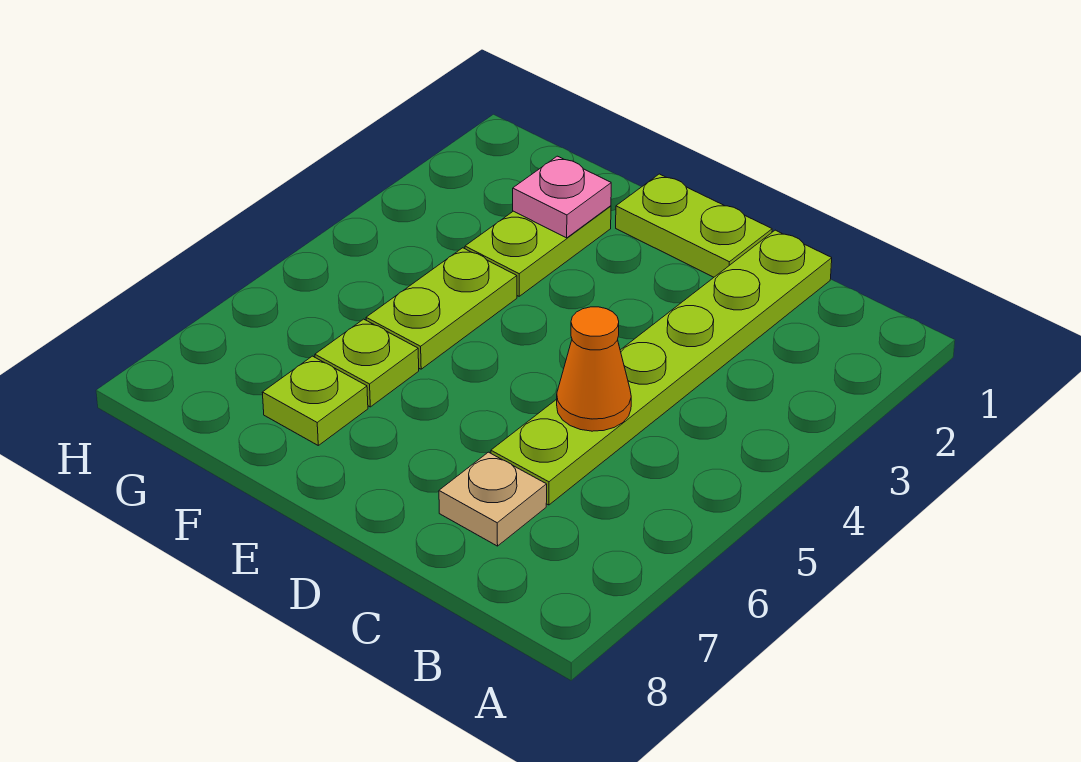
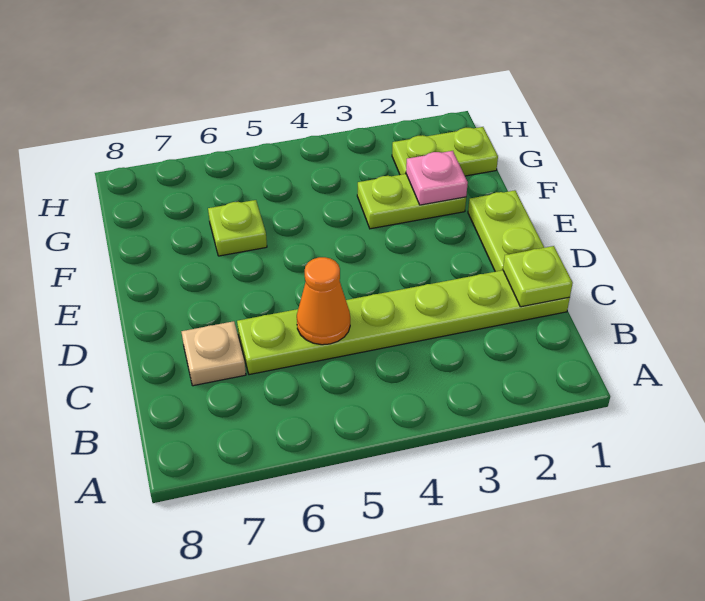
lime 1x2 plate [366,248,517,369] -> lime 1x2 plate moved to [392,127,498,176]
lime 1x1 plate [262,356,368,445] -> lime 1x1 plate moved to [503,246,573,307]

